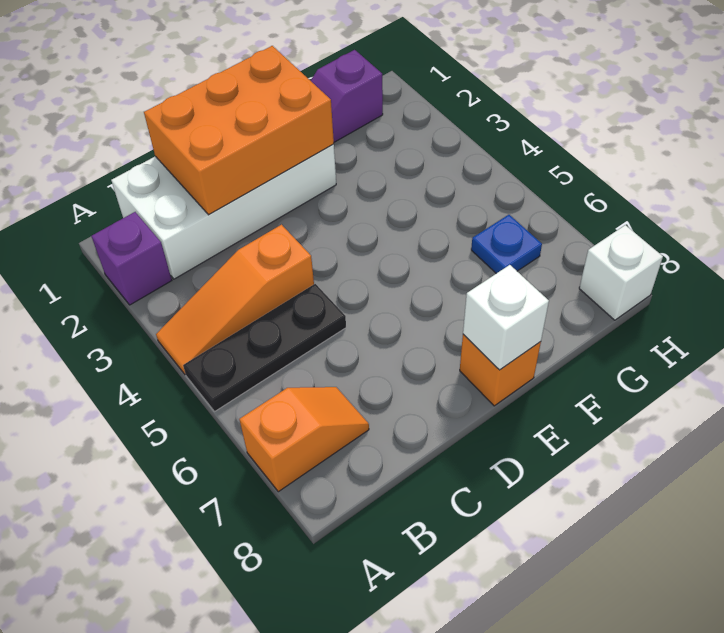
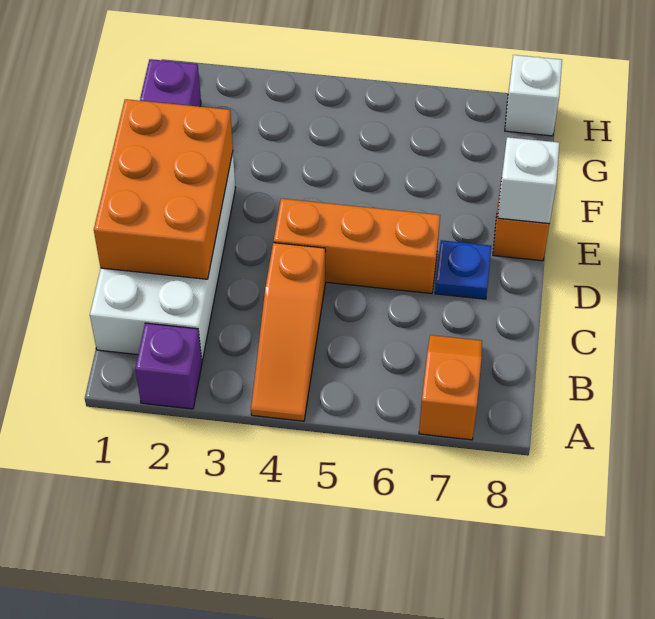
black 1x3 plate [183,284,346,412] -> none
none -> orange 1x3 brick [274,199,440,294]
blue 1x1 plate [471,215,542,273] -> blue 1x1 plate moved to [435,240,491,299]

